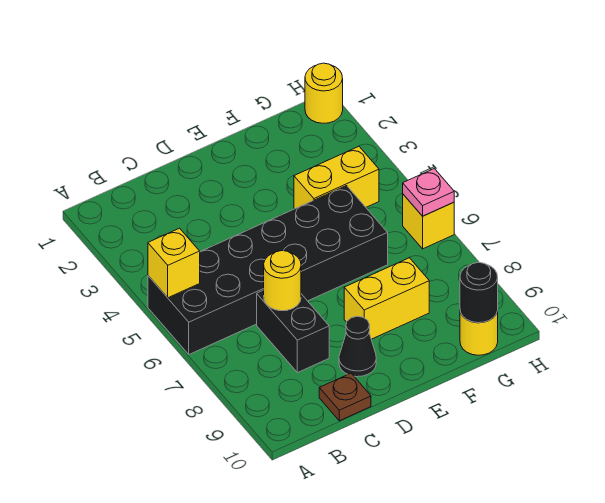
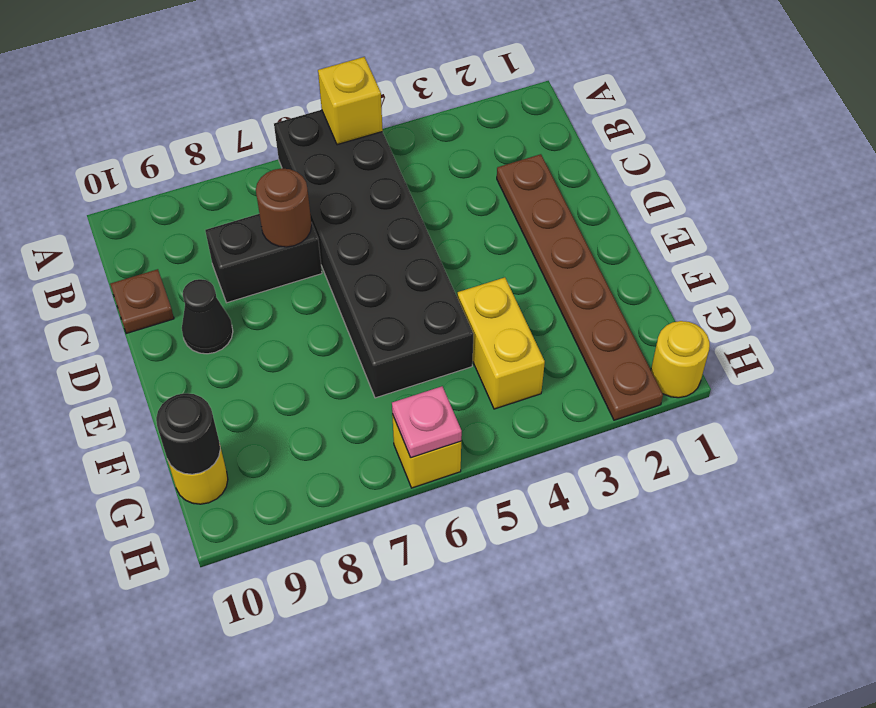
none -> brown 1x6 plate [497,154,663,420]
yellow 1x1 round brick [264,251,301,311] -> brown 1x1 round brick [256,168,312,247]
yellow 1x2 brick [344,258,429,339] -> none

